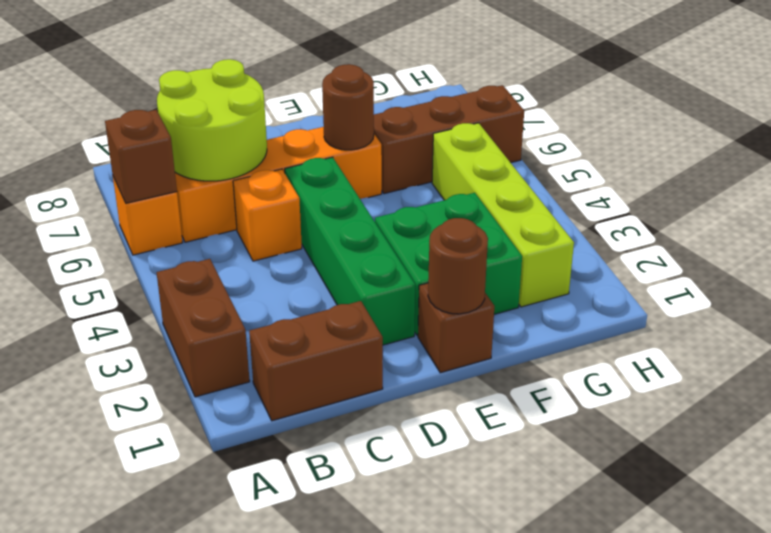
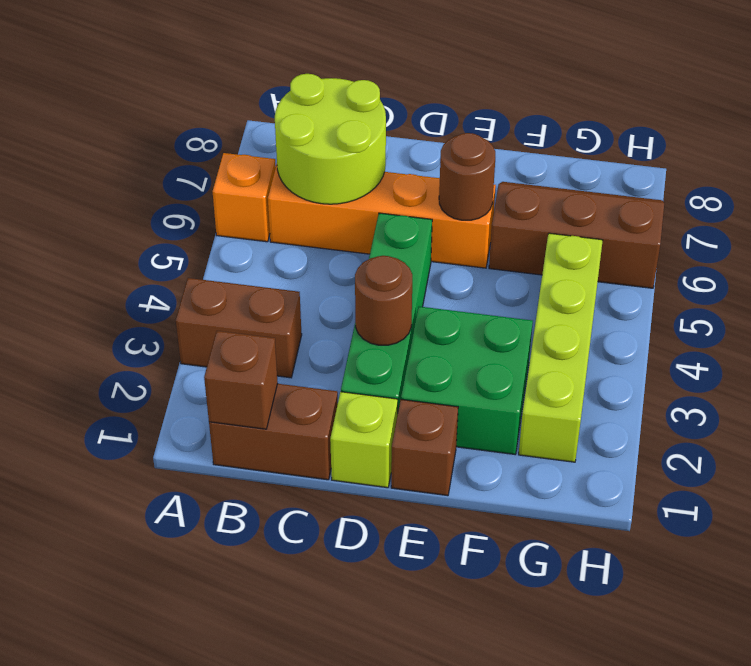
brown 1x2 brick [156,259,250,397] -> brown 1x2 brick turned to [176,278,302,378]
brown 1x1 brick [105,110,177,203] -> brown 1x1 brick moved to [204,331,278,429]
orange 1x1 brick [233,169,302,261] -> none
none -> lime 1x1 brick [330,392,398,488]
brown 1x1 round brick [428,218,488,314] -> brown 1x1 round brick moved to [355,256,412,345]

